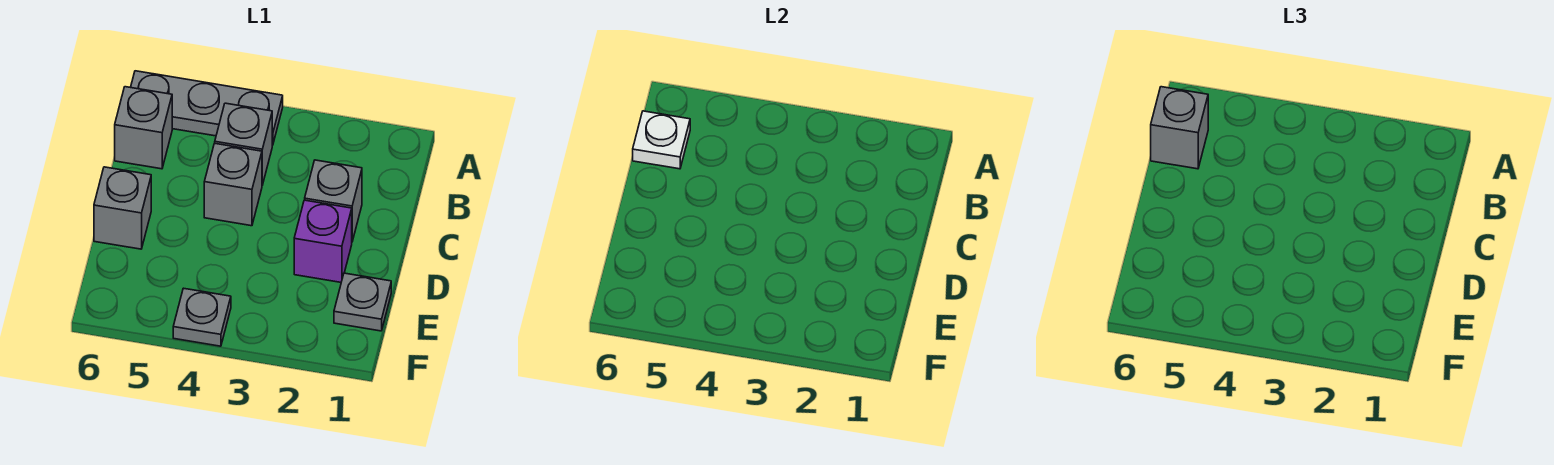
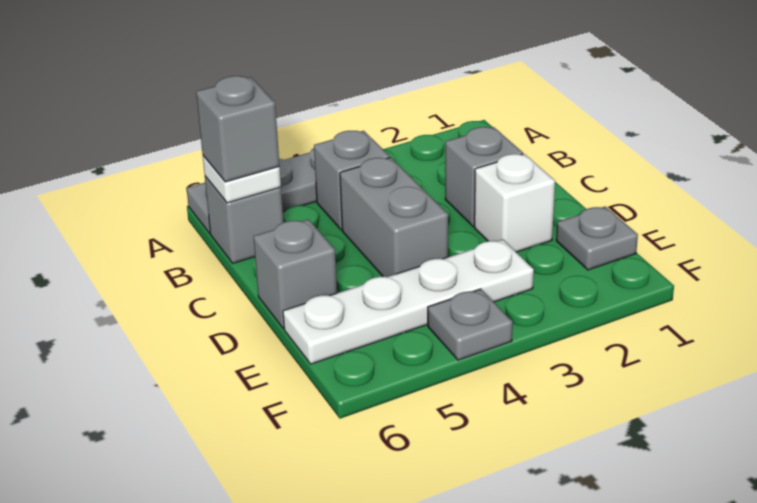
grey 1x1 brick [204,143,262,226] -> grey 1x2 brick [340,157,448,277]
purple 1x1 brick [294,200,352,282] -> white 1x1 brick [474,154,555,252]
none -> white 1x4 plate [283,240,534,364]

